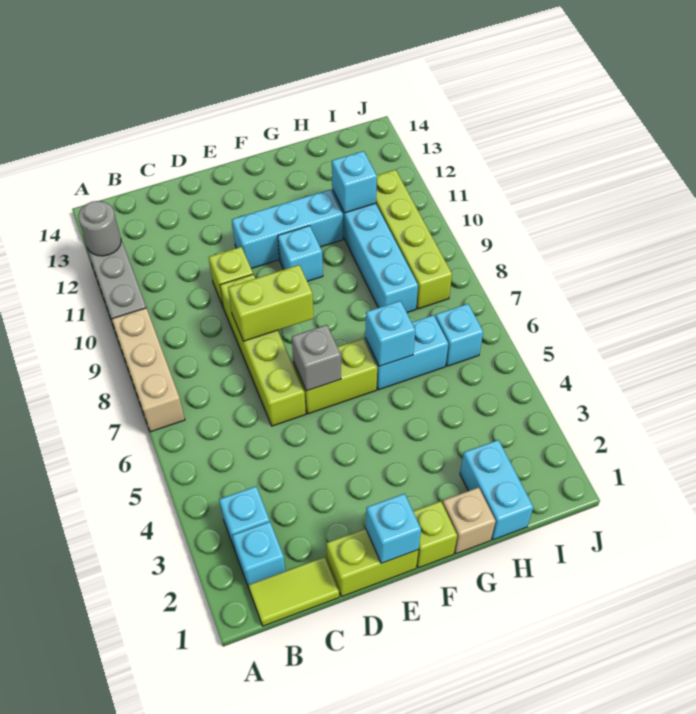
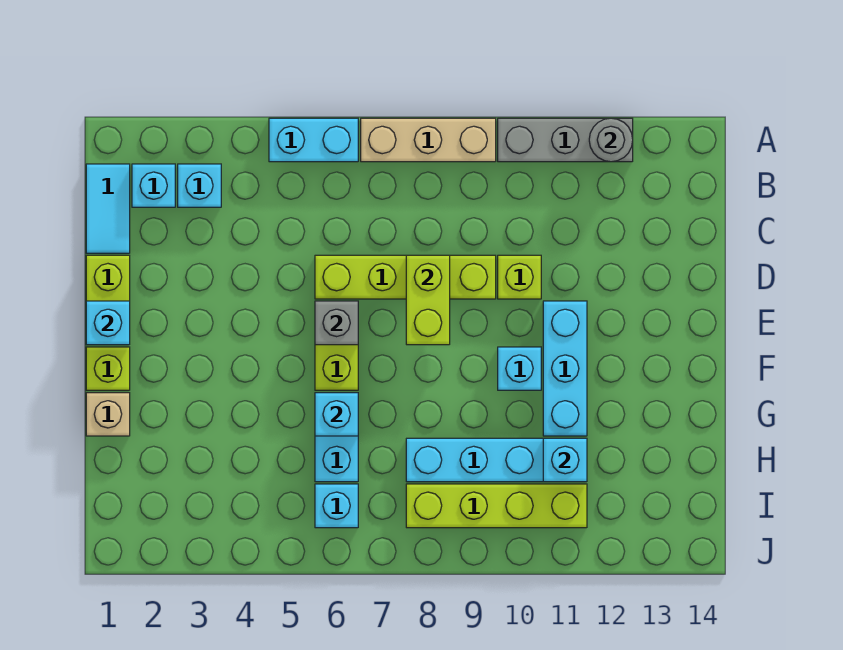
lime 1x2 tile [249,557,339,626] -> cyan 1x2 tile [86,164,130,253]
cyan 1x2 brick [460,440,533,540] -> cyan 1x2 brick moved to [269,118,358,162]

